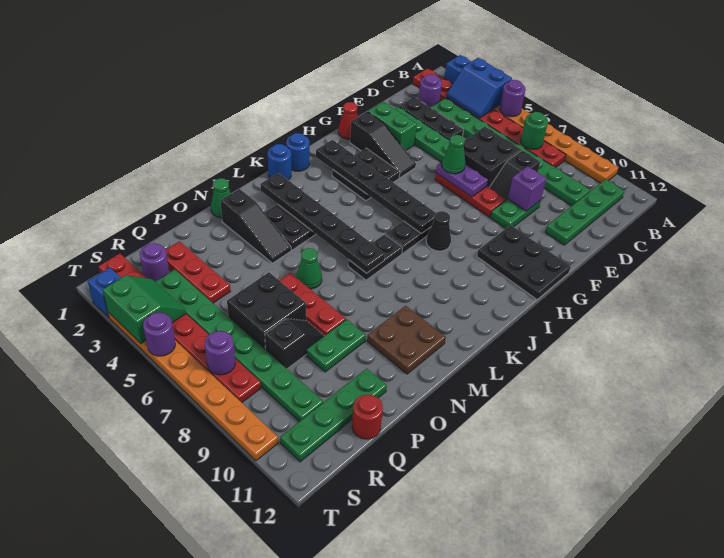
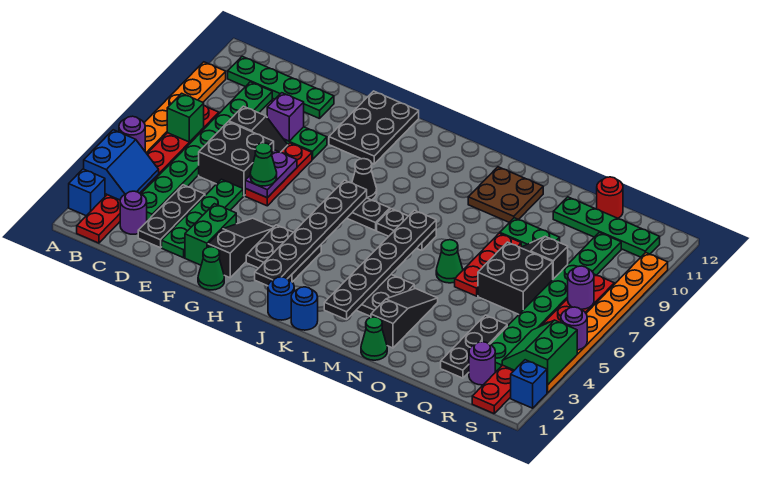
green 1x1 round brick [521,112,548,149] -> green 1x1 brick [167,93,204,142]
red 1x1 cone [338,102,358,139] -> green 1x1 cone [198,247,224,290]
red 1x3 plate [166,241,231,303] -> black 1x3 plate [441,315,507,378]

